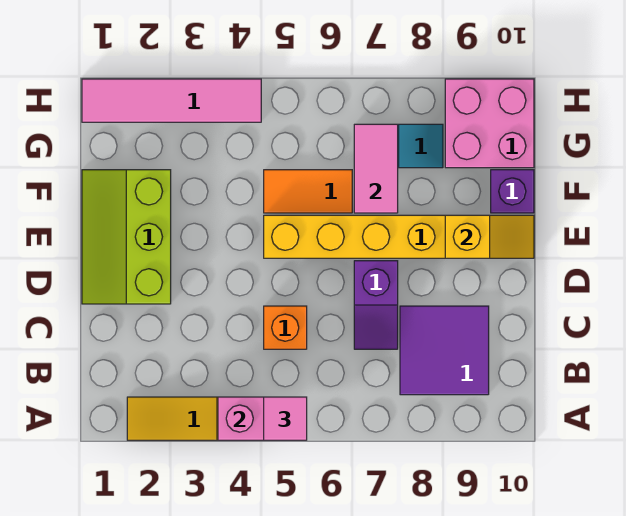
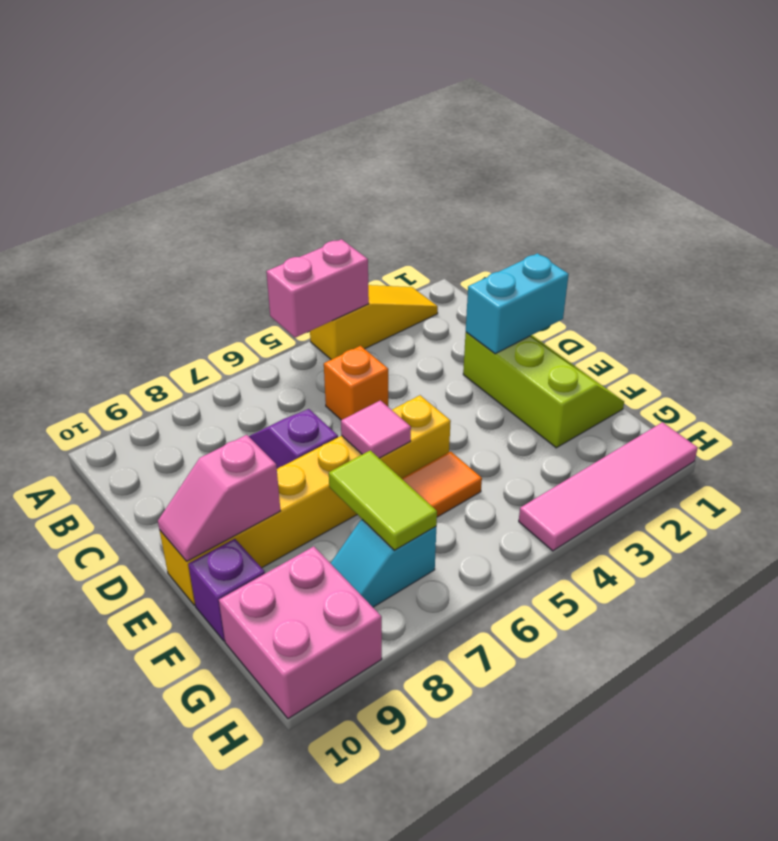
pink 1x1 tile [264,397,307,440] -> pink 1x1 tile moved to [341,400,411,458]
purple 2x2 tile [400,306,489,395] -> none
none -> cyan 1x2 brick [466,253,569,354]
yellow 1x2 slope [445,215,534,258] -> pink 1x2 slope [158,435,280,561]
pink 1x2 tile [354,124,398,213] -> lime 1x2 tile [329,450,437,550]

